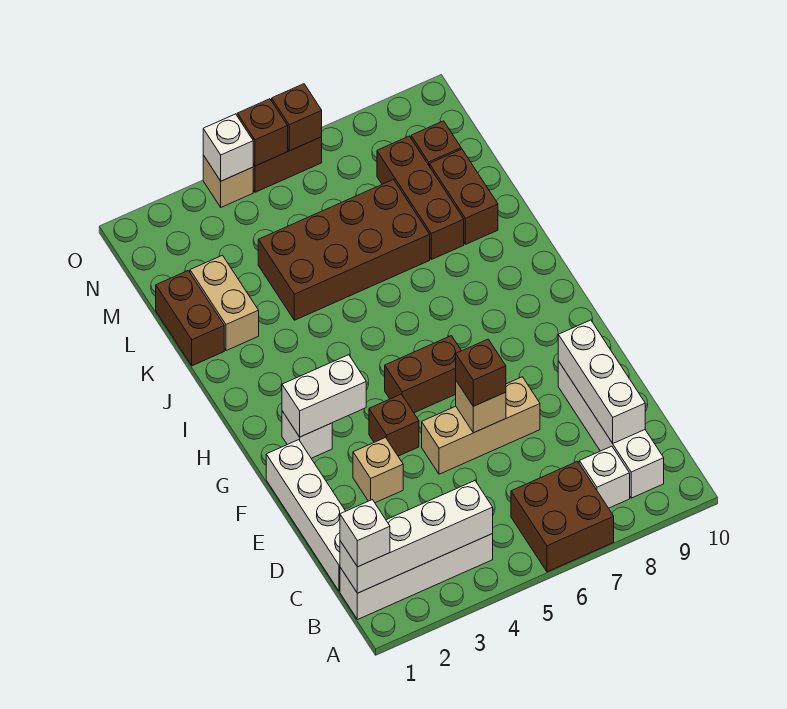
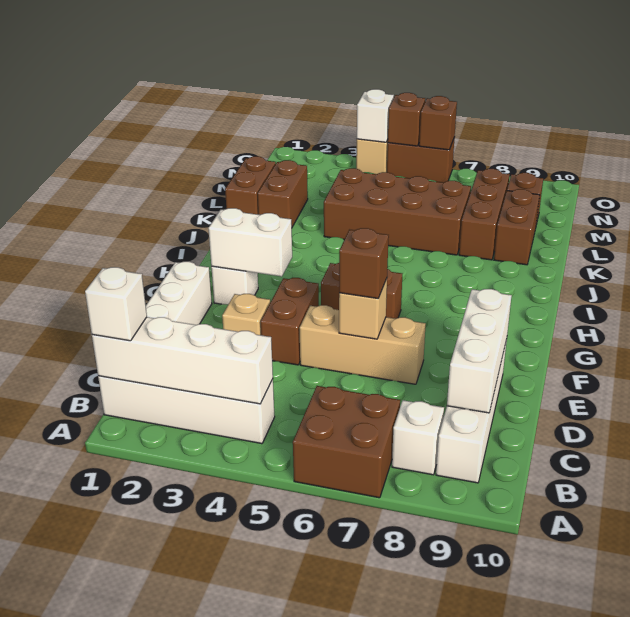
brown 1x1 brick [369,394,419,456] -> brown 1x2 brick [261,278,319,365]
tan 1x2 brick [190,255,259,351] -> brown 1x2 brick [258,160,308,227]

